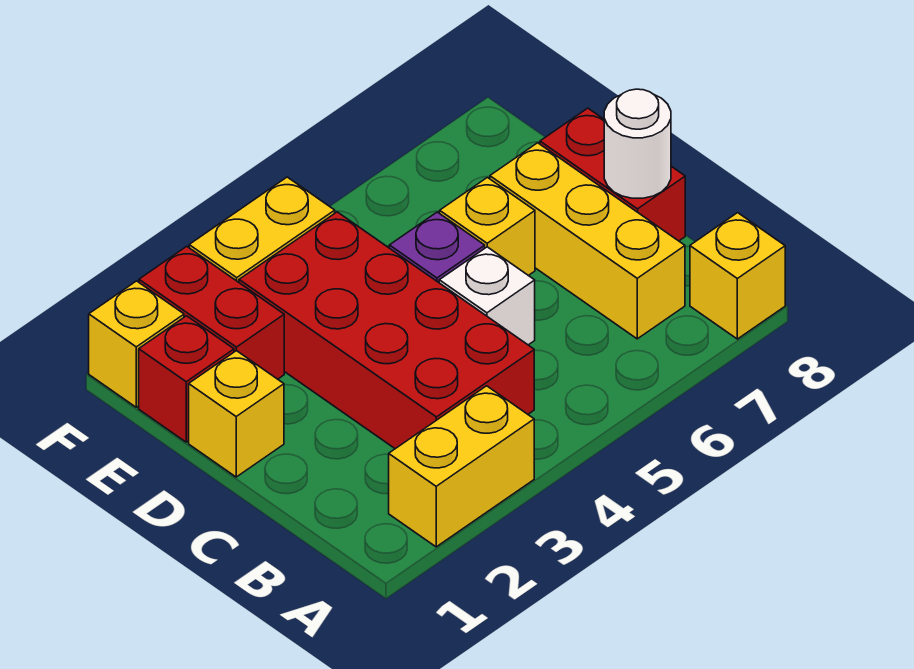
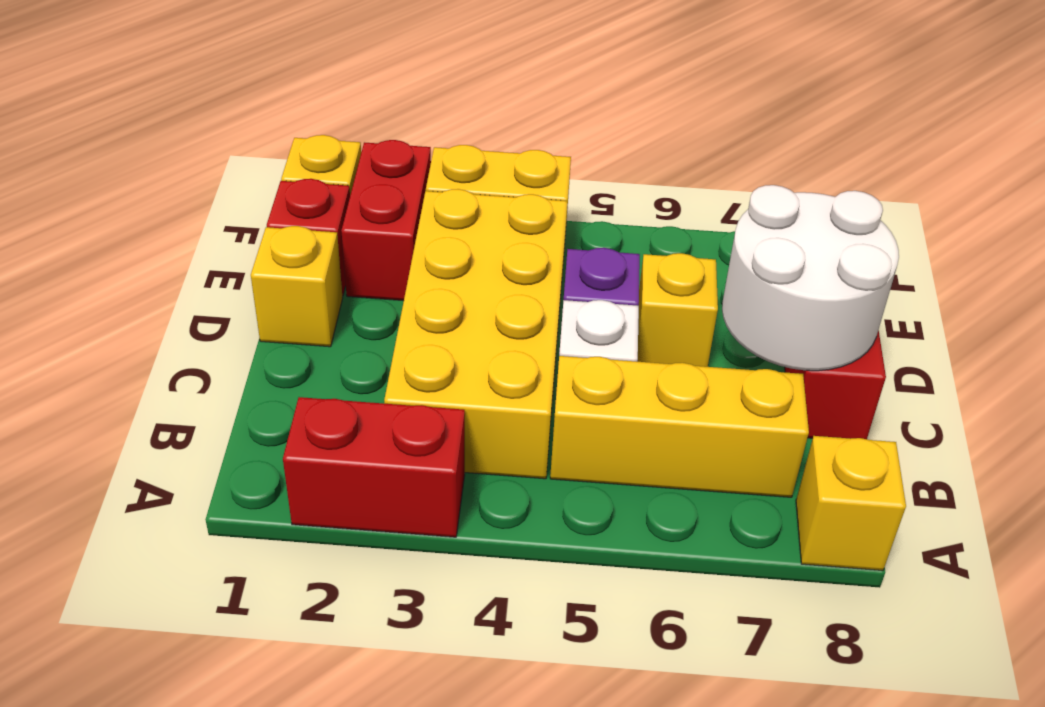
yellow 1x2 brick [389,386,534,547] -> red 1x2 brick [283,397,465,537]
red 2x4 brick [239,212,534,449] -> yellow 2x4 brick [384,189,568,479]
yellow 1x3 brick [490,143,685,339] -> yellow 1x3 brick turned to [550,356,809,497]
white 1x1 round brick [604,89,671,198] -> white 2x2 round brick [722,185,899,371]

